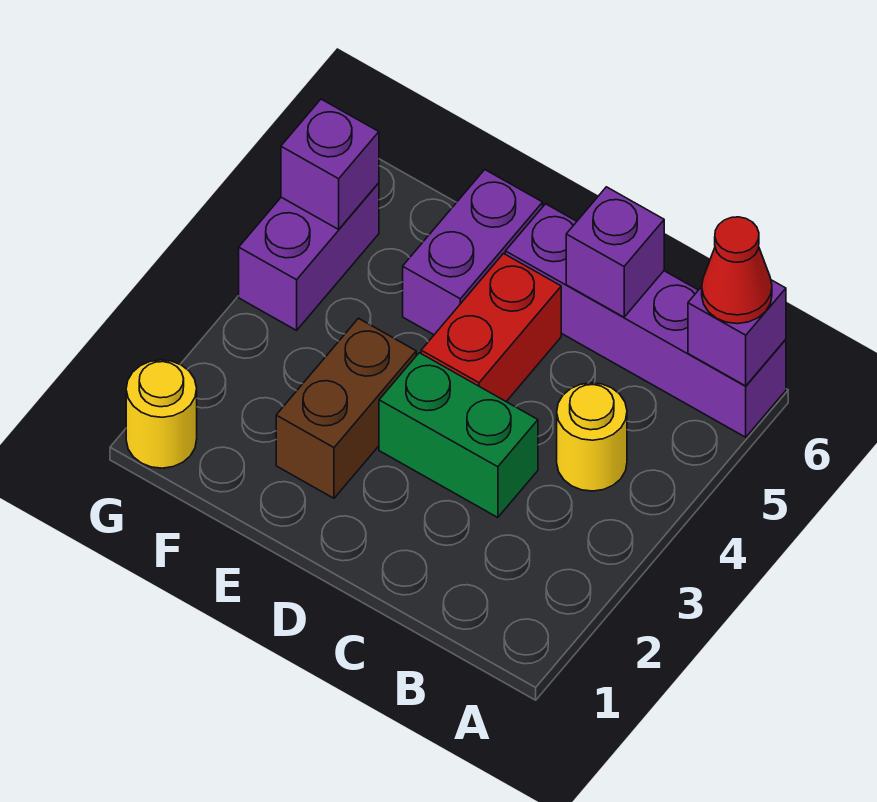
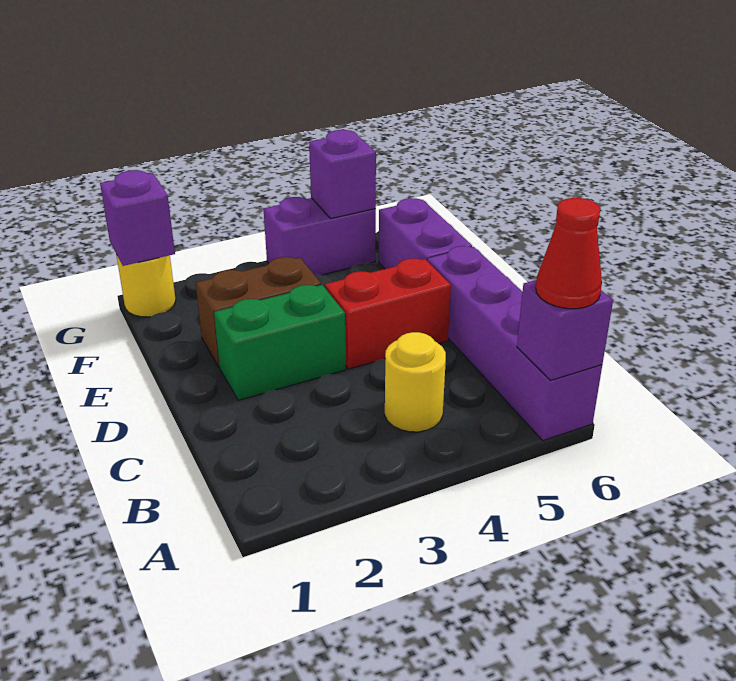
green 1x2 brick [379,353,538,518] -> green 1x2 brick turned to [214,285,346,400]
purple 1x1 brick [566,187,664,317] -> purple 1x1 brick moved to [100,170,175,266]
purple 1x2 brick [403,170,543,335] -> purple 1x2 brick turned to [379,198,472,269]

